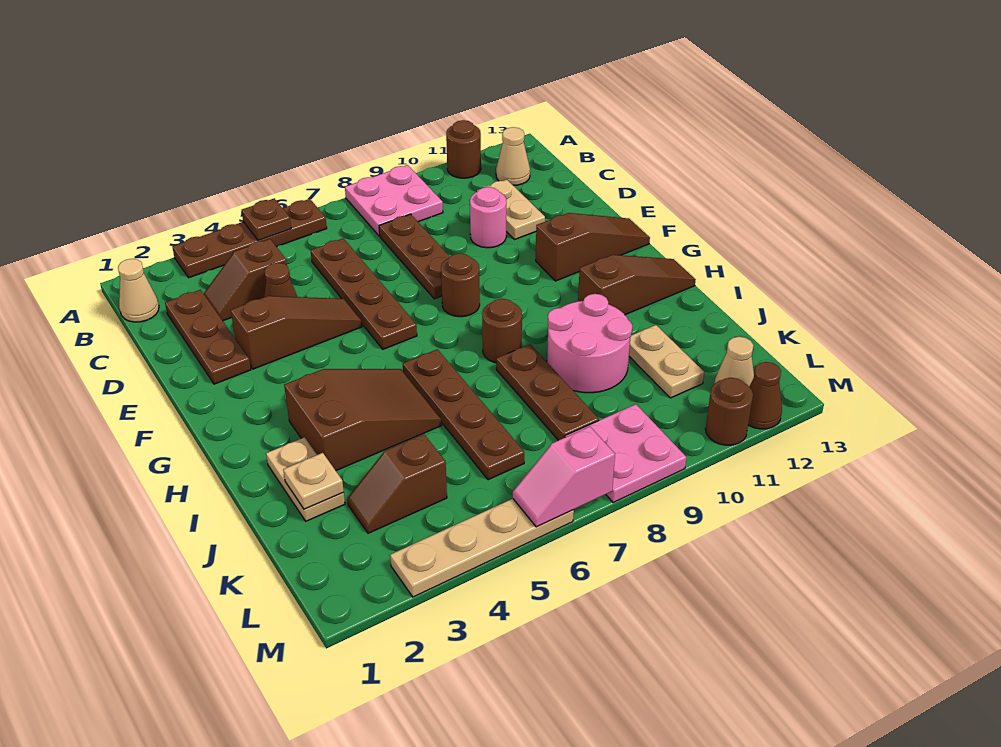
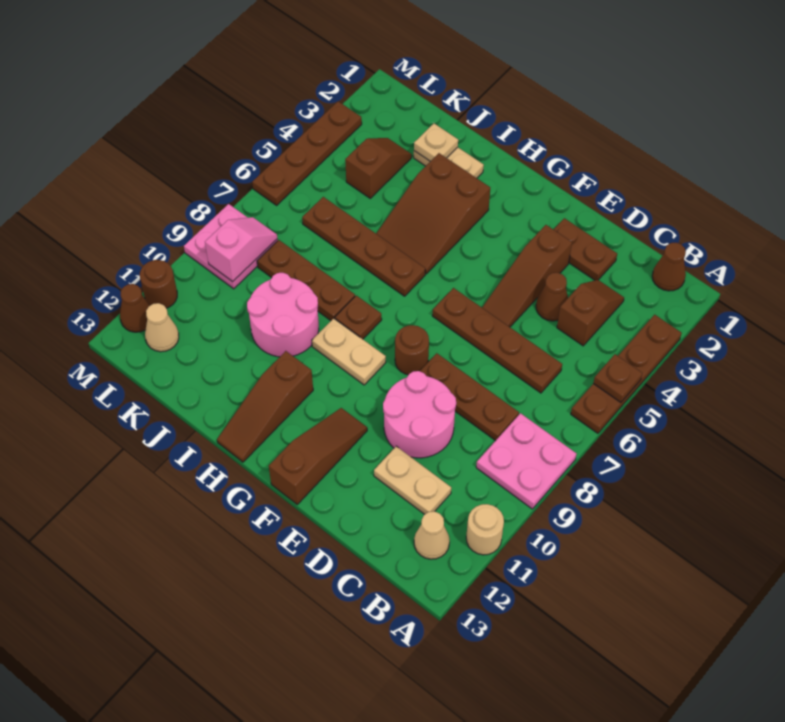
brown 1x1 round brick [446,120,481,178] -> tan 1x1 round brick [466,504,504,555]
tan 1x1 cone [118,259,159,322] -> brown 1x1 cone [652,243,686,291]
brown 1x3 plate [165,290,251,384] -> brown 1x2 plate [553,218,617,280]
pink 1x1 round brick [470,187,506,248] -> pink 2x2 round brick [383,371,456,458]
brown 1x3 slope [536,213,650,281] -> brown 1x3 slope turned to [269,408,367,504]
brown 1x1 round brick [482,299,522,363] -> brown 1x1 plate [335,295,382,339]
tan 1x2 plate [629,325,704,398] -> tan 1x2 plate moved to [312,318,386,385]
tan 1x4 plate [390,499,574,597] -> brown 1x4 plate [252,101,362,205]
pink 1x2 slope [513,427,615,527] -> pink 1x2 slope moved to [205,217,277,282]

